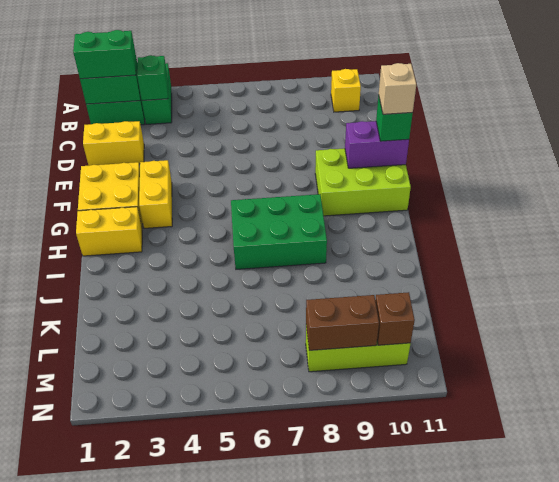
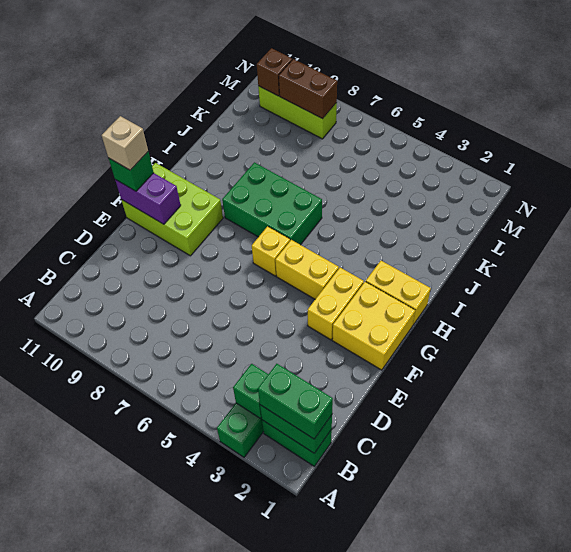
yellow 1x1 brick [331,69,361,112] -> yellow 1x1 brick moved to [252,226,290,276]
yellow 1x2 brick [83,121,144,166] -> yellow 1x2 brick moved to [275,240,339,299]

